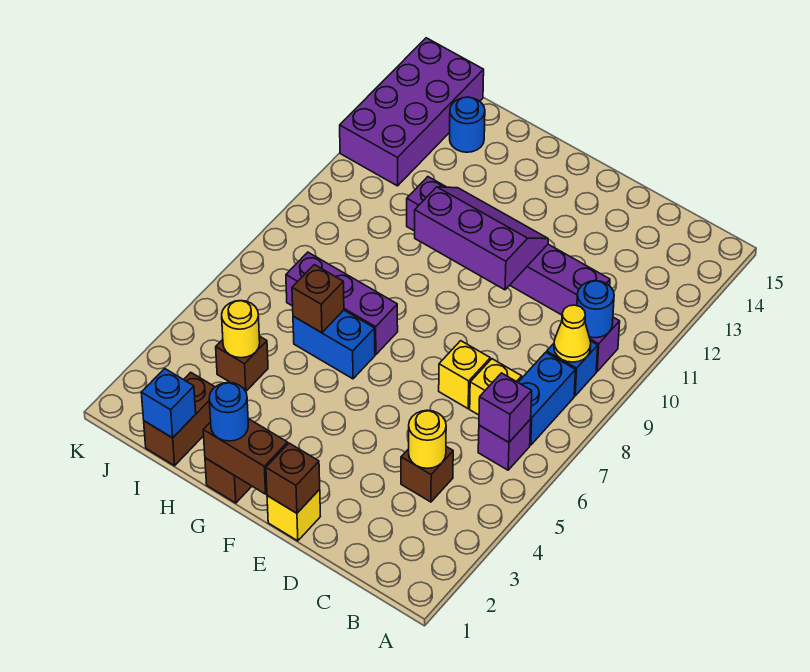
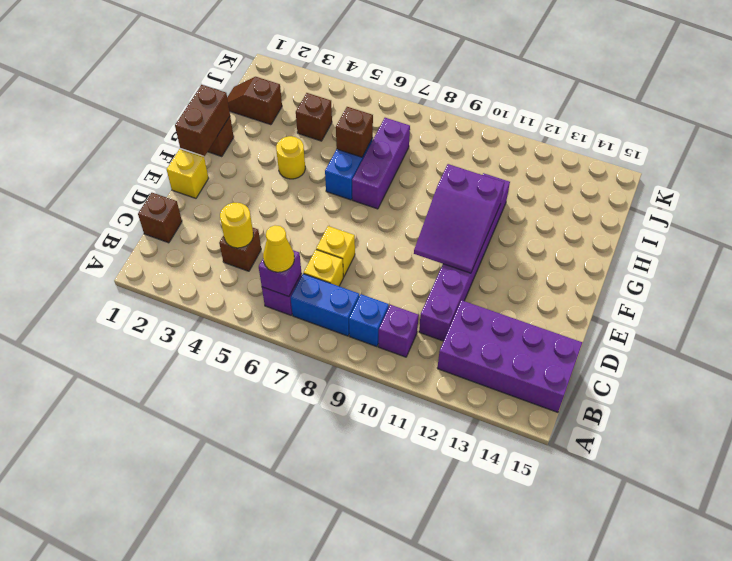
yellow 1x1 cone [554,305,591,362] -> yellow 1x1 cone moved to [263,225,294,272]
blue 1x1 round brick [577,281,614,338] -> none
brown 1x1 brick [266,443,320,513] -> brown 1x1 brick moved to [138,193,182,243]
purple 2x3 slope [415,187,548,290] -> purple 2x3 slope turned to [414,164,504,273]
blue 1x1 round brick [209,383,248,441] -> none
brown 1x2 brick [144,372,215,466] -> brown 1x2 slope [227,77,282,125]
blue 1x1 brick [141,369,196,438] -> none
yellow 1x1 round brick [222,301,260,358] -> yellow 1x1 round brick moved to [276,136,305,179]
blue 1x1 round brick [450,97,485,152] -> none
purple 2x4 brick [340,38,484,186] -> purple 2x4 brick moved to [437,300,582,412]

